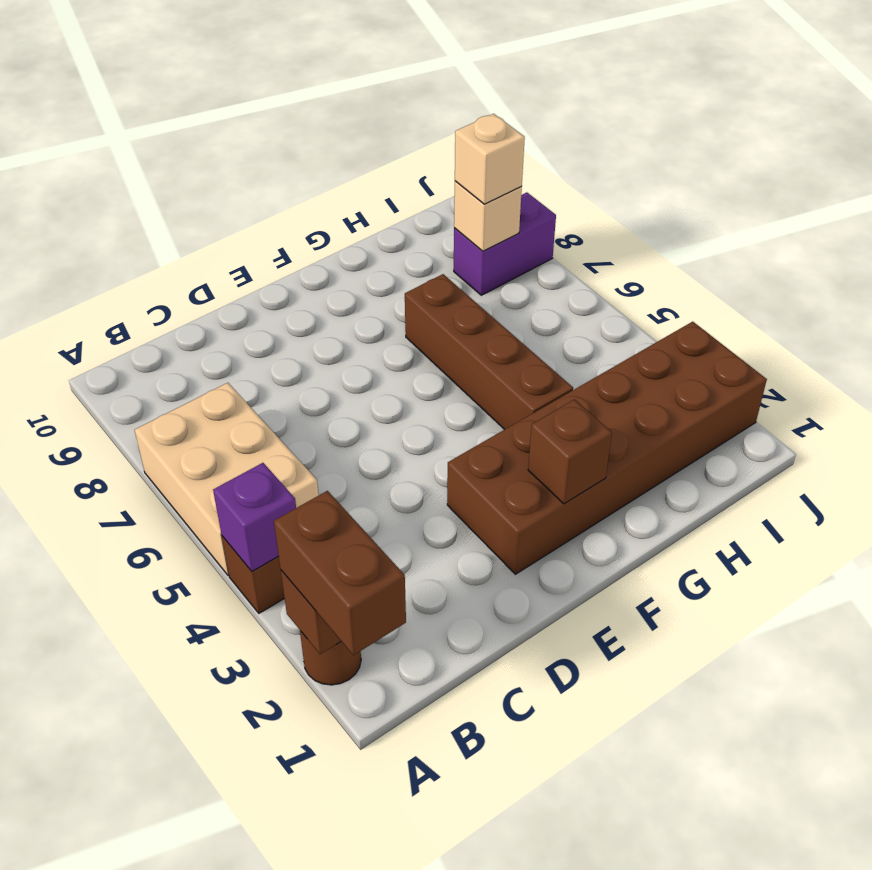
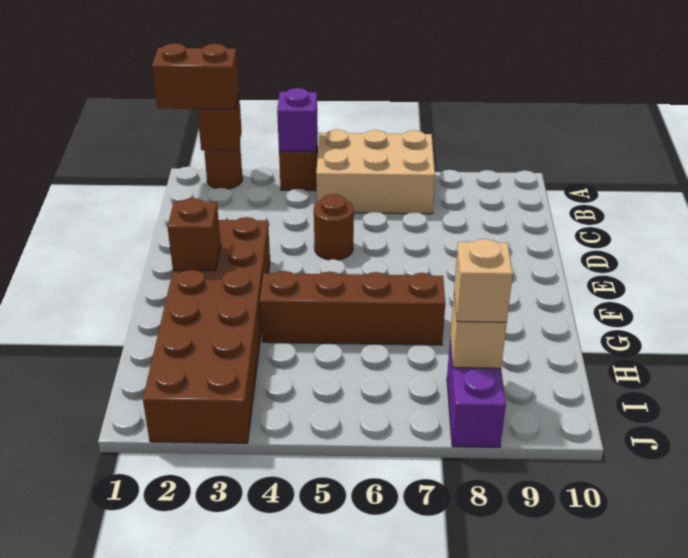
none -> brown 1x1 round brick [314,194,354,260]

